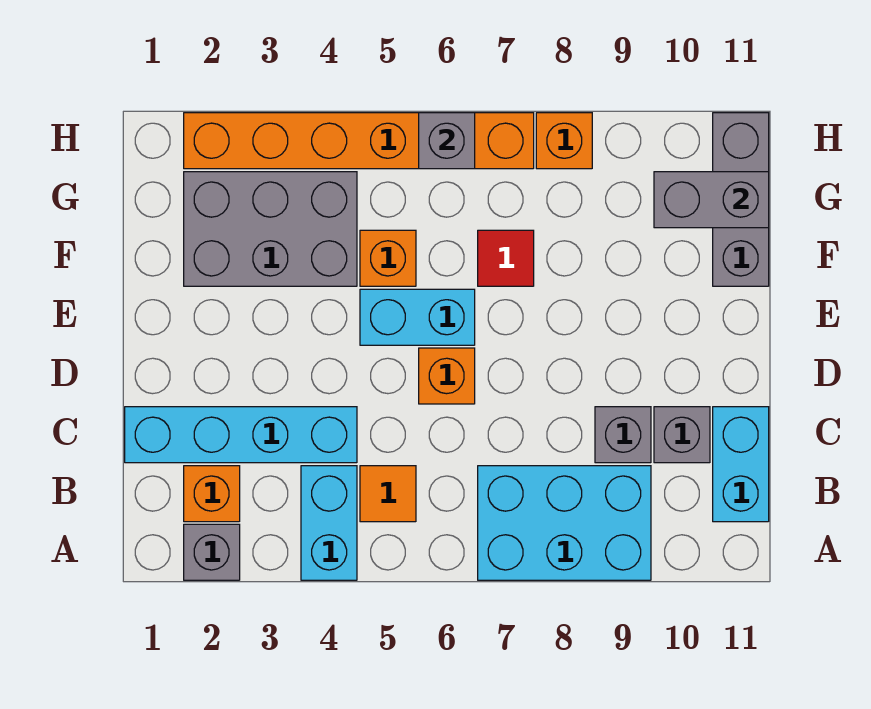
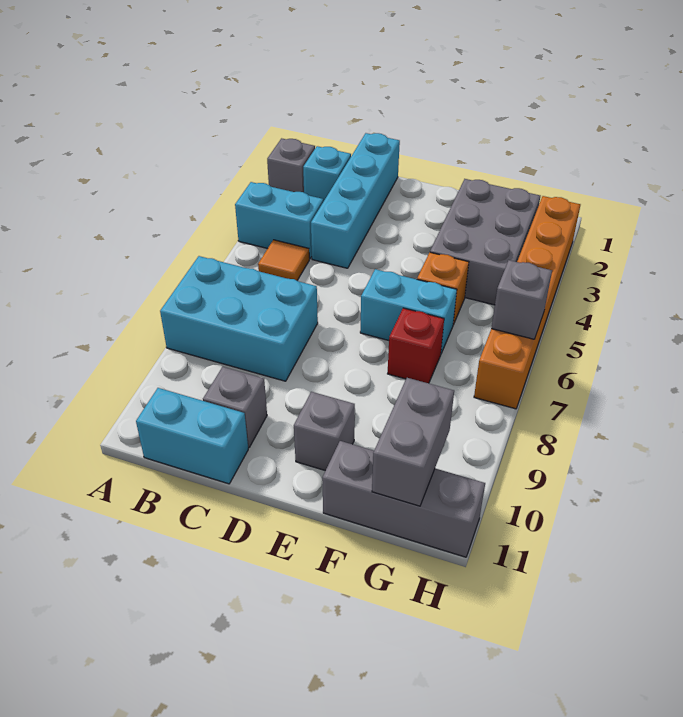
cyan 2x3 brick [478,466,651,580] -> cyan 2x3 brick turned to [160,256,318,381]
orange 1x1 brick [184,466,240,522] -> cyan 1x1 brick [303,146,351,202]
grey 1x1 brick [595,407,651,463] -> grey 1x1 brick moved to [294,392,355,471]
orange 1x1 brick [419,348,475,404] -> none
cyan 1x2 brick [360,289,475,345] -> cyan 1x2 brick turned to [360,269,457,353]
red 1x1 tile [478,230,534,286] -> red 1x1 brick [388,308,444,383]
orange 1x1 brick [536,113,592,169] -> none

